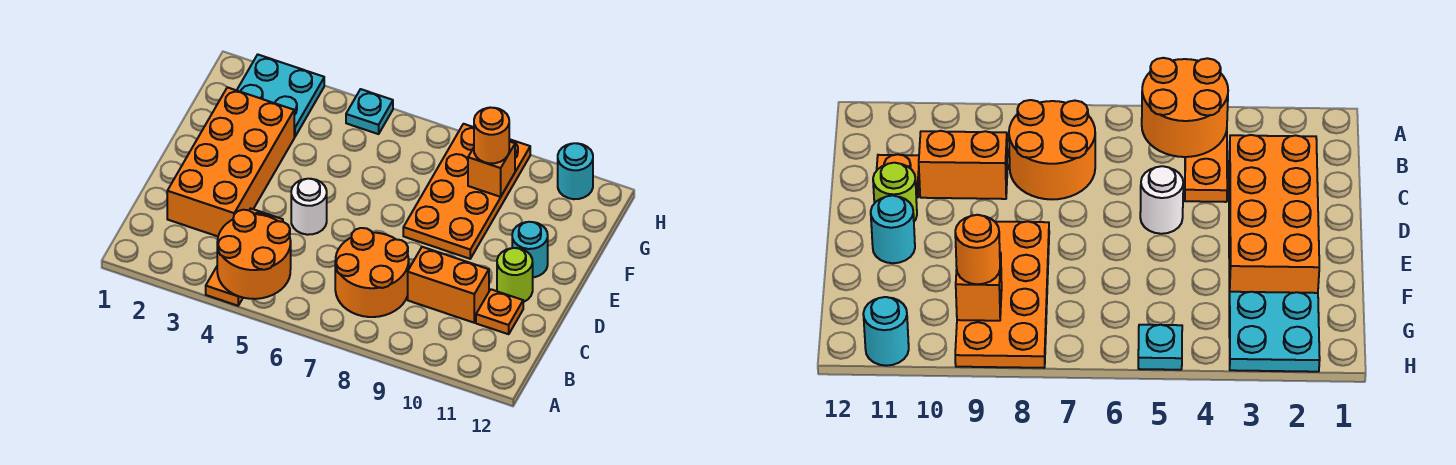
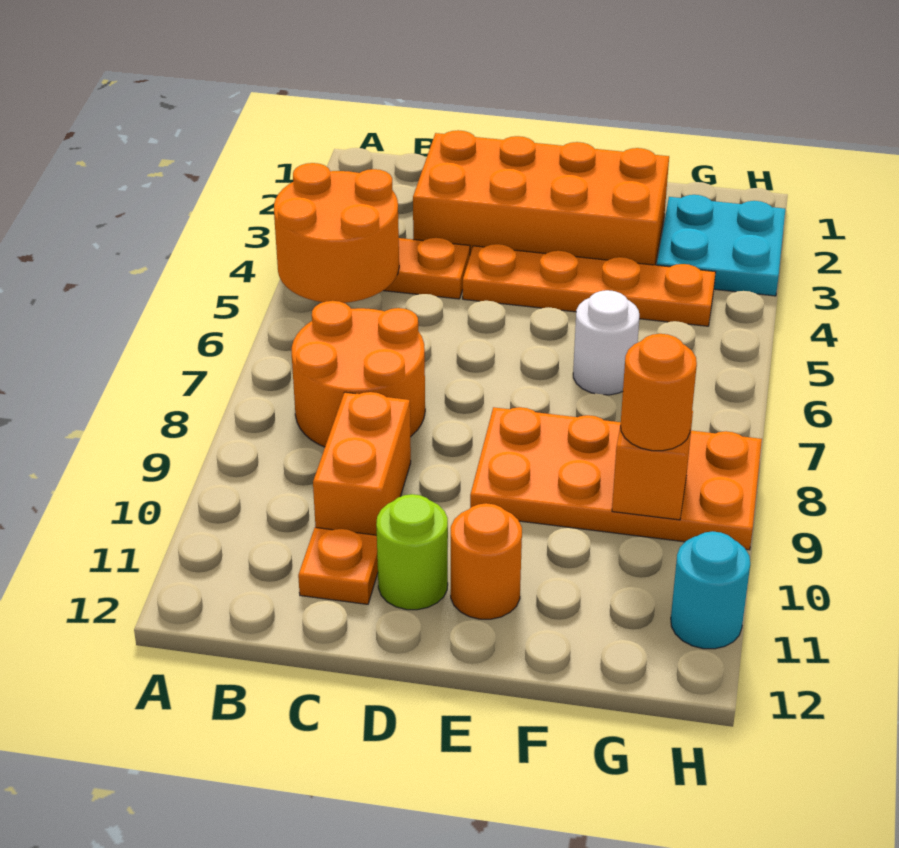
none -> orange 1x4 plate [463,244,716,326]
white 1x1 round brick [291,179,327,235] -> white 1x1 round brick moved to [573,290,639,395]
cyan 1x1 round brick [512,222,548,277] -> orange 1x1 round brick [451,503,522,619]
cyan 1x1 plate [346,89,393,134] -> none

